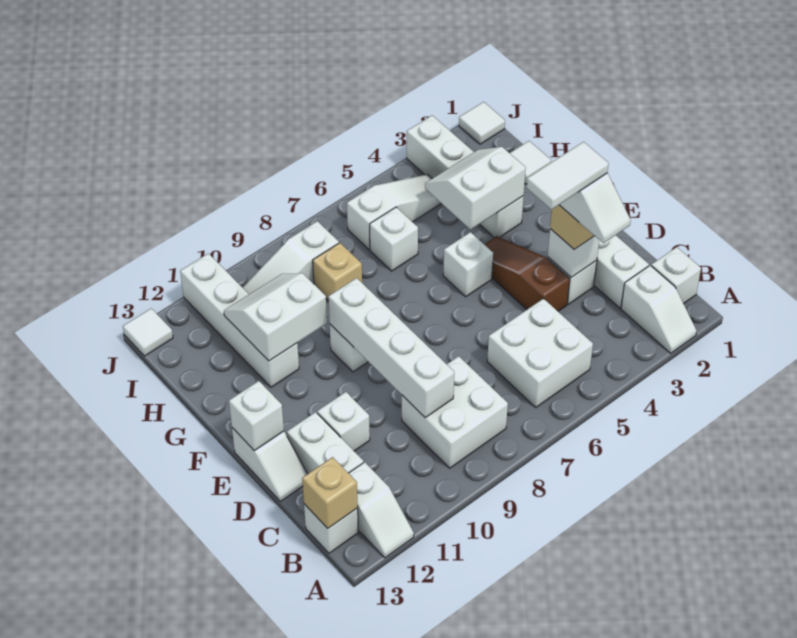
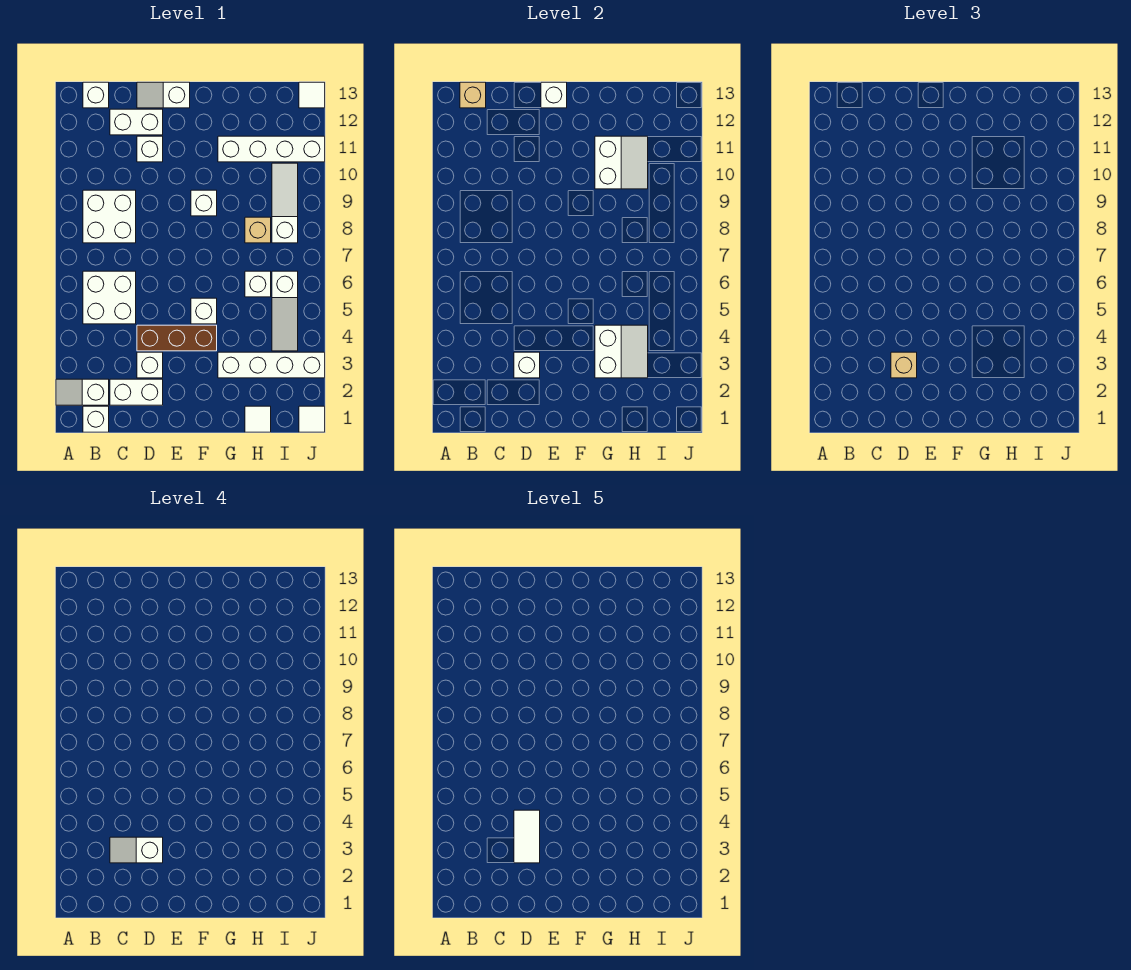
white 1x2 slope [349,462,414,558] -> none
white 1x4 brick [328,278,454,418] -> none
brown 1x3 slope [484,236,570,311] -> brown 1x3 brick [137,325,217,351]

